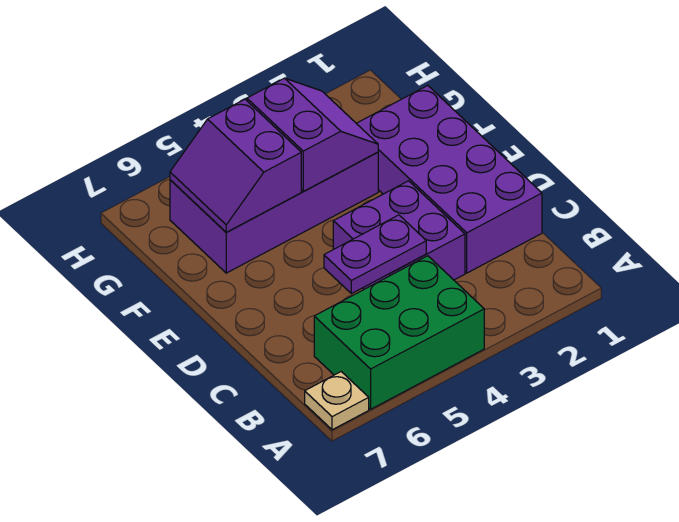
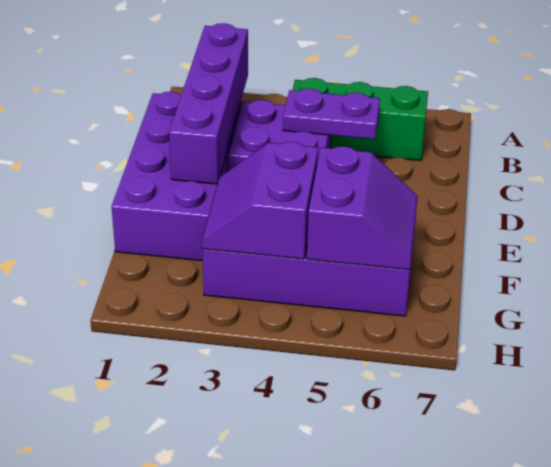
green 2x3 brick [314,256,484,409] -> green 1x3 brick [293,78,428,160]
tan 1x1 plate [305,372,369,430] -> none
none -> purple 1x4 brick [169,23,248,184]

